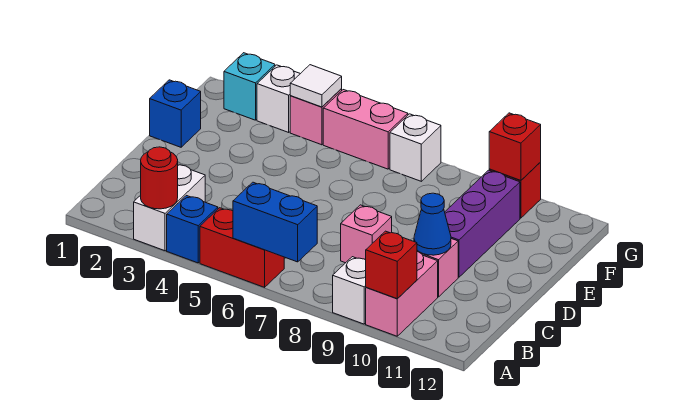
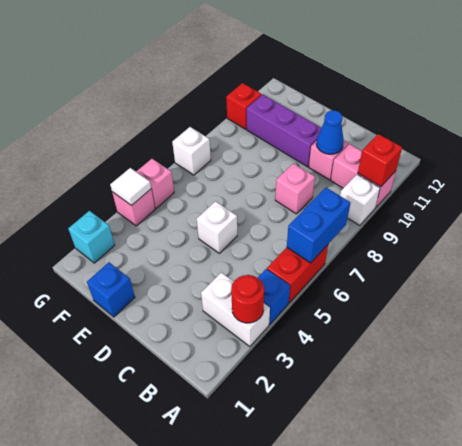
white 1x1 brick [257,65,300,132] -> white 1x1 brick moved to [197,201,237,253]
pink 1x2 brick [323,90,408,169] -> pink 1x1 brick [136,159,174,208]
red 1x1 brick [489,113,541,181] -> none

